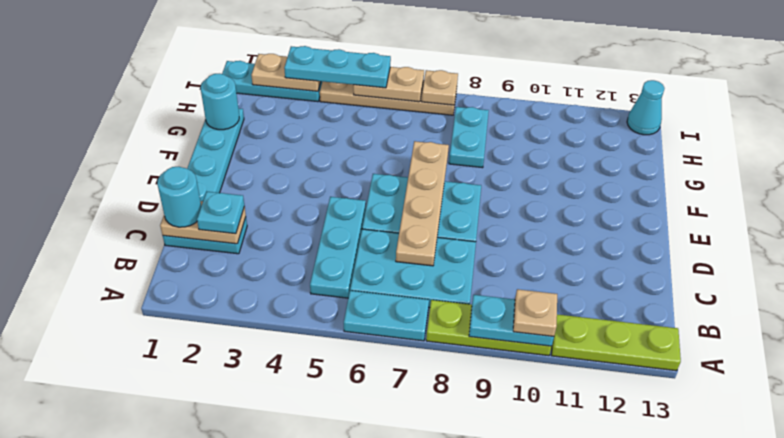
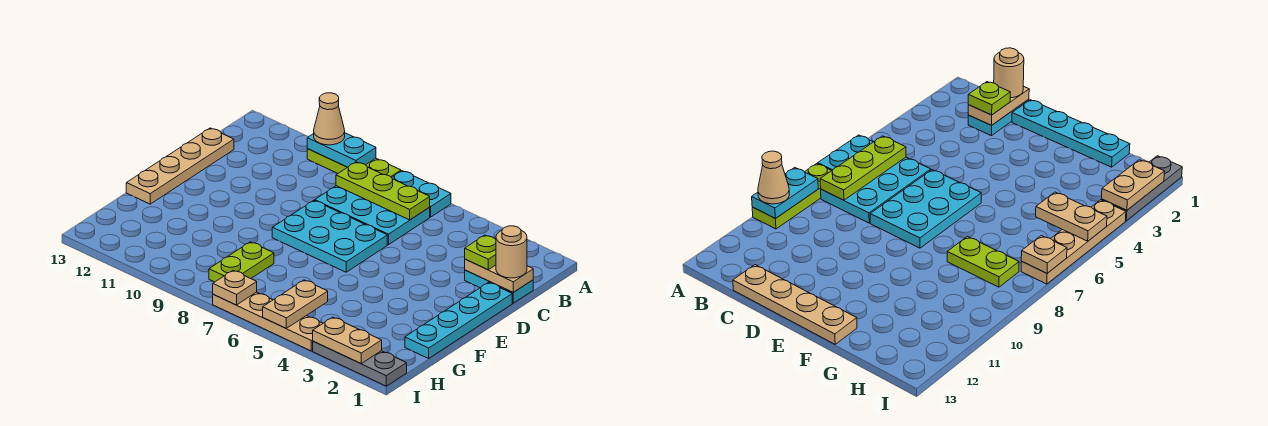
tan 1x1 plate [513,289,557,336] -> tan 1x1 cone [314,93,345,145]
lime 1x3 plate [551,314,681,371] -> lime 1x3 plate moved to [336,162,430,220]
cyan 1x3 plate [310,197,366,298] -> none
cyan 1x1 round brick [157,167,201,227] -> tan 1x1 round brick [496,226,527,278]
cyan 1x1 plate [197,191,244,234] -> lime 1x1 plate [465,235,496,270]
tan 1x4 plate [396,141,449,266] -> tan 1x4 plate moved to [126,128,234,204]
cyan 1x1 round brick [201,74,239,130] -> none
cyan 1x2 plate [449,107,489,168] -> lime 1x2 plate [209,242,274,282]
cyan 1x3 plate [222,61,322,102] -> grey 1x3 plate [313,341,407,386]
cyan 1x3 plate [284,46,391,88] -> none
tan 1x2 plate [353,67,424,102] -> tan 1x2 plate turned to [263,280,328,328]
cyan 1x1 cone [627,80,665,135] -> none

